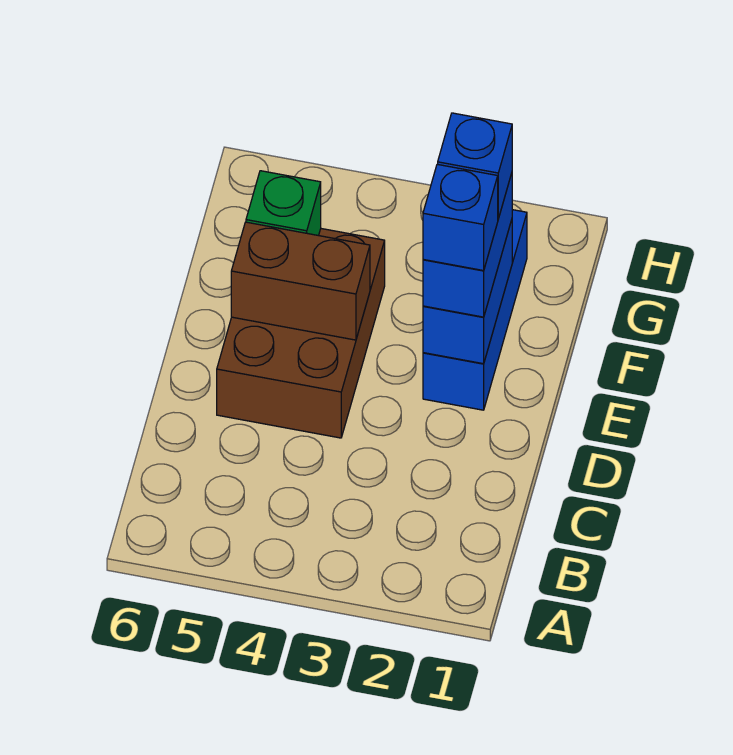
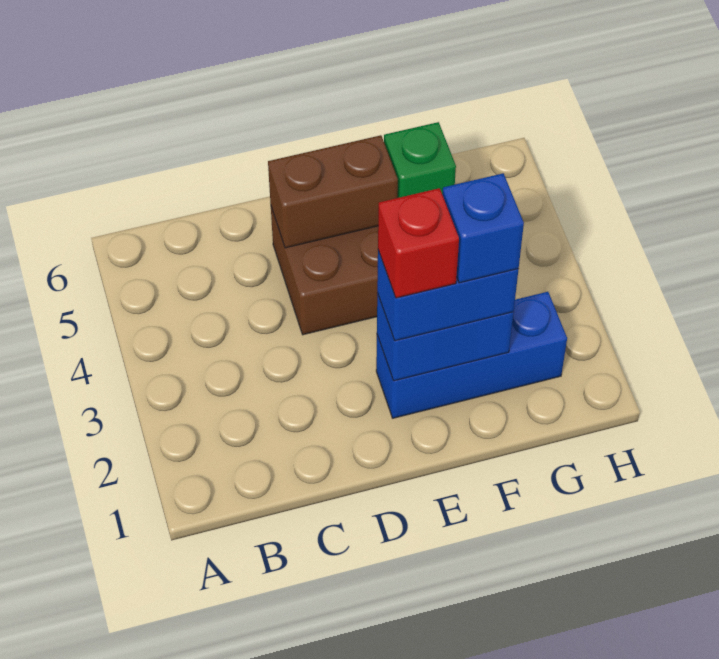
blue 1x1 brick [423,164,498,271] -> red 1x1 brick [378,188,459,298]
brown 1x2 brick [231,222,370,340] -> brown 1x2 brick turned to [268,135,398,248]

